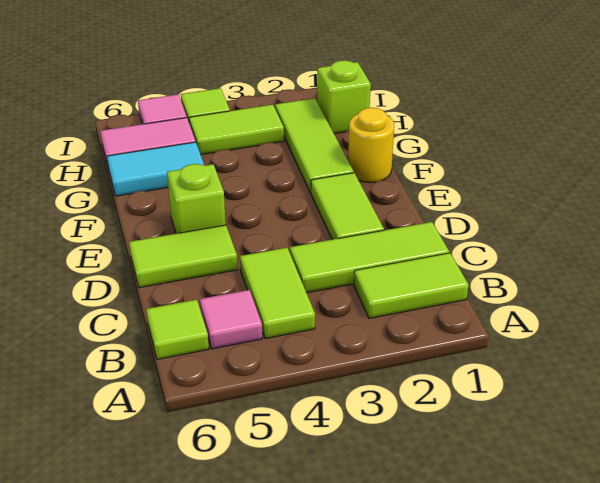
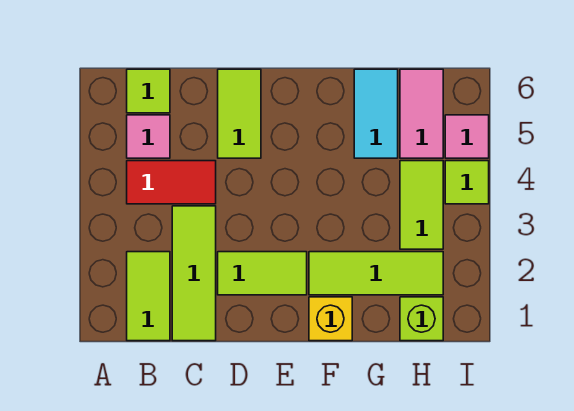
lime 1x2 tile [240,248,315,339] -> red 1x2 tile [127,161,216,204]
lime 1x1 brick [167,164,226,234] -> none
yellow 1x1 round brick [348,108,394,183] -> yellow 1x1 brick [309,297,352,341]

